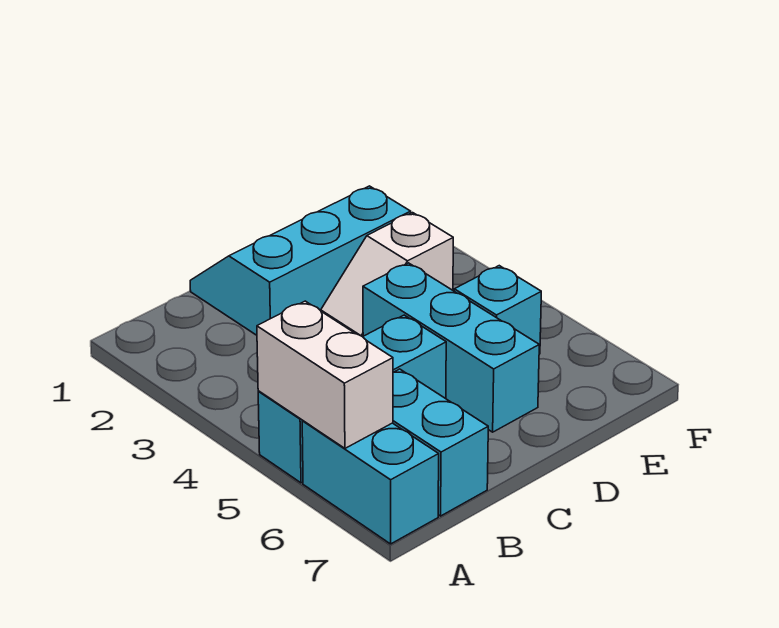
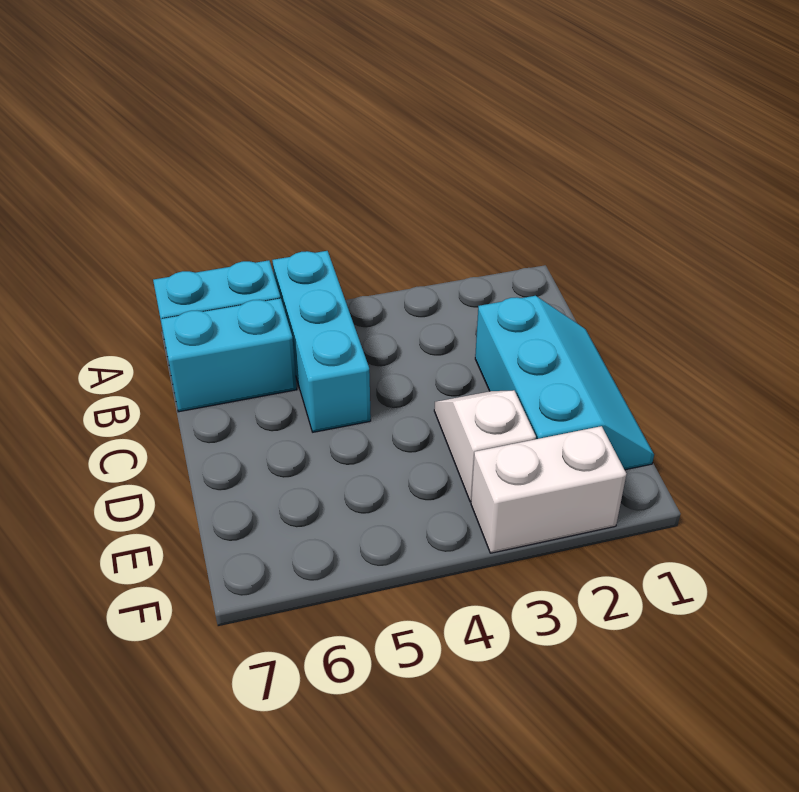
white 1x2 brick [257,301,393,448] -> white 1x2 brick moved to [471,426,626,553]
cyan 1x3 brick [363,263,539,432] -> none
cyan 1x1 brick [454,266,541,354] -> none

